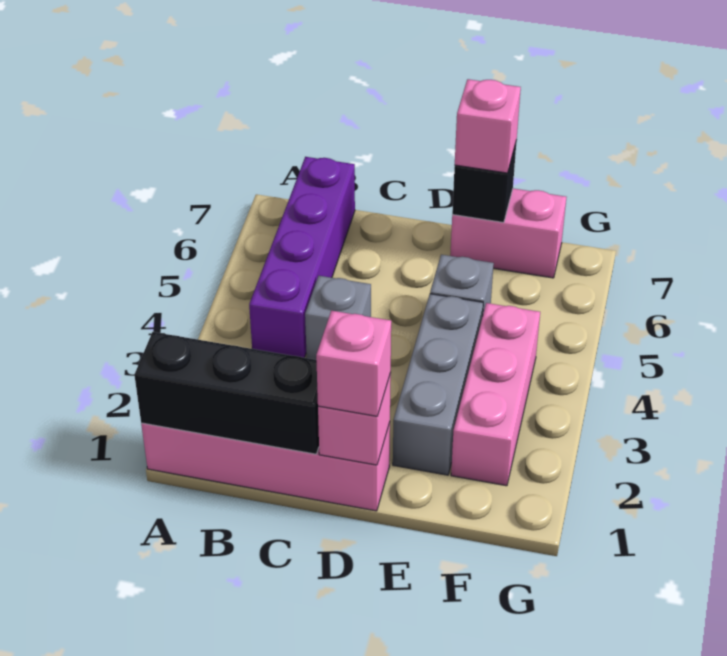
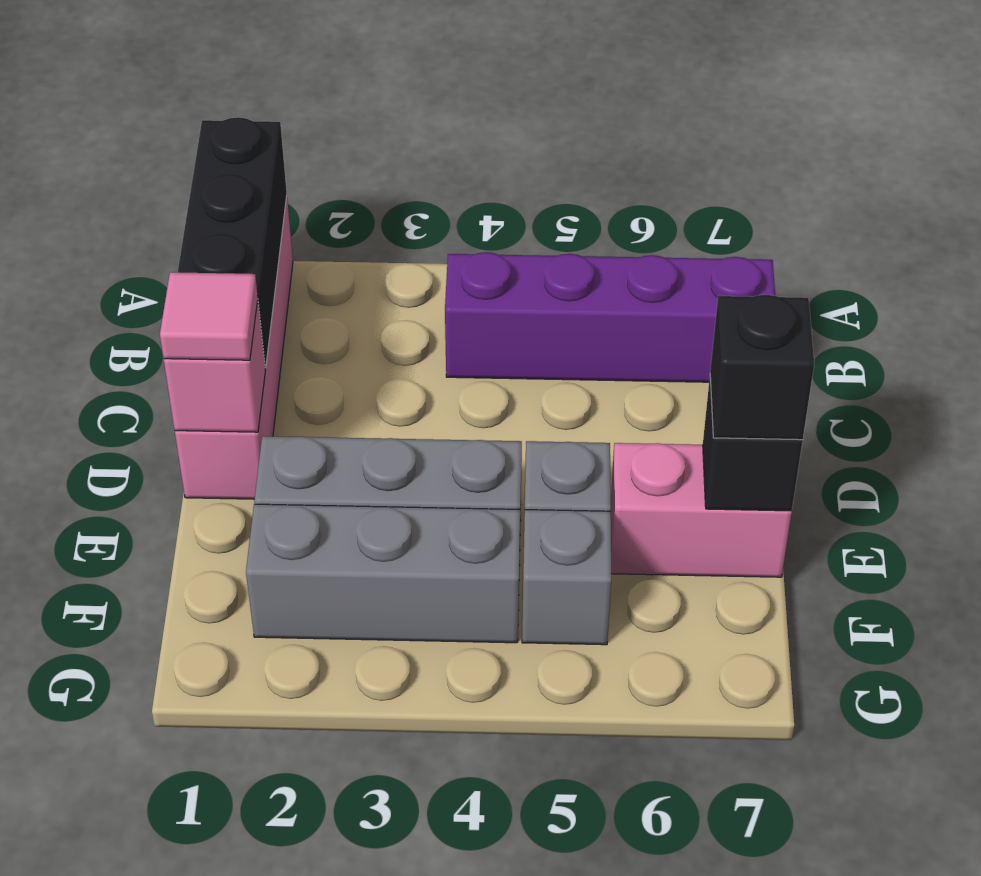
grey 1x1 brick [305,276,371,360] -> grey 1x1 brick moved to [522,510,611,645]
pink 1x1 brick [316,311,391,416] -> pink 1x1 tile [160,272,258,360]
pink 1x2 brick [450,188,566,278] -> pink 1x2 brick turned to [611,443,792,577]
pink 1x1 brick [455,79,521,173] -> black 1x1 brick [710,295,814,440]
pink 1x3 brick [451,303,540,486] -> grey 1x3 brick [246,504,520,643]

